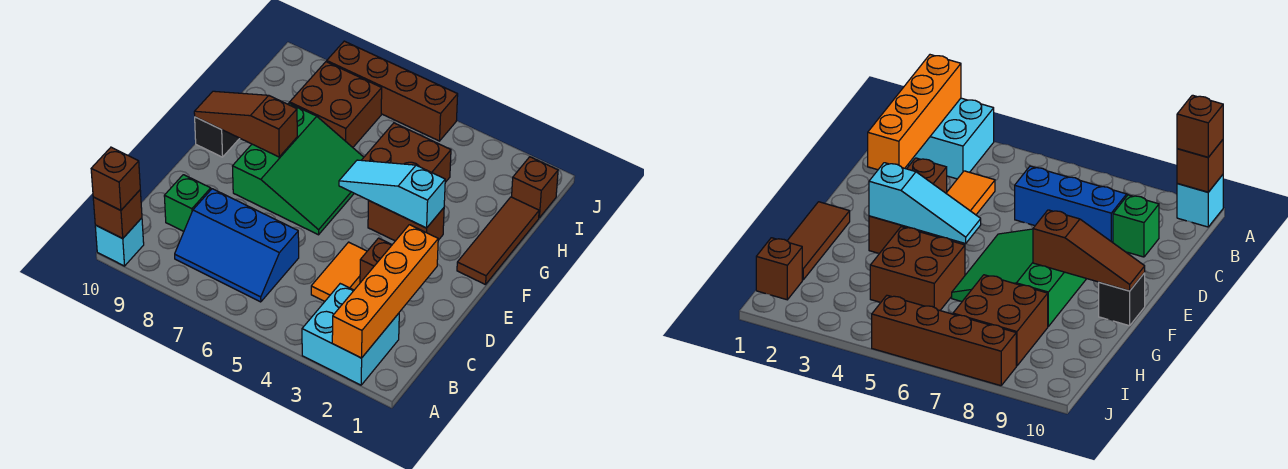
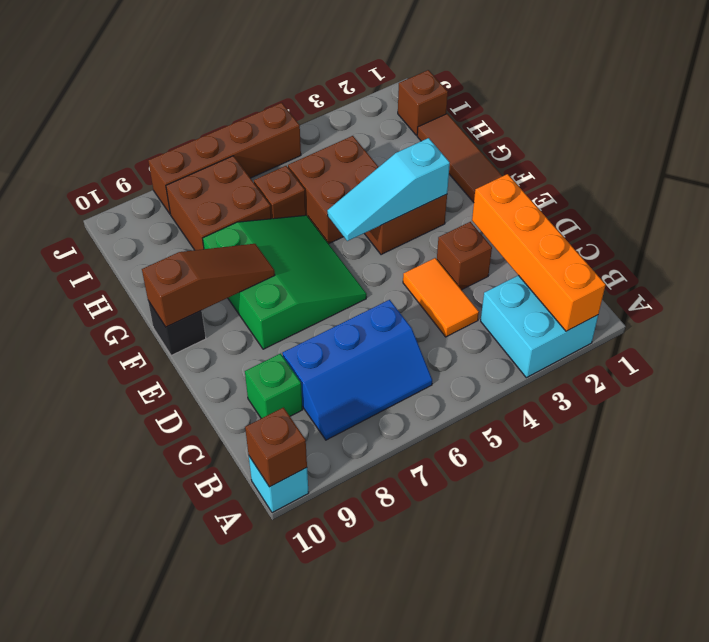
brown 1x1 brick [91,147,140,210] -> brown 1x1 brick moved to [254,166,306,219]
brown 1x3 slope [194,91,297,157] -> brown 1x3 slope turned to [142,244,275,327]

